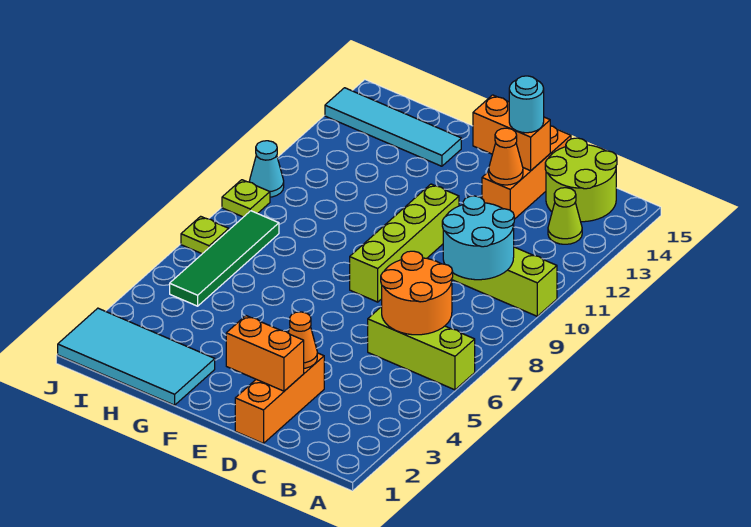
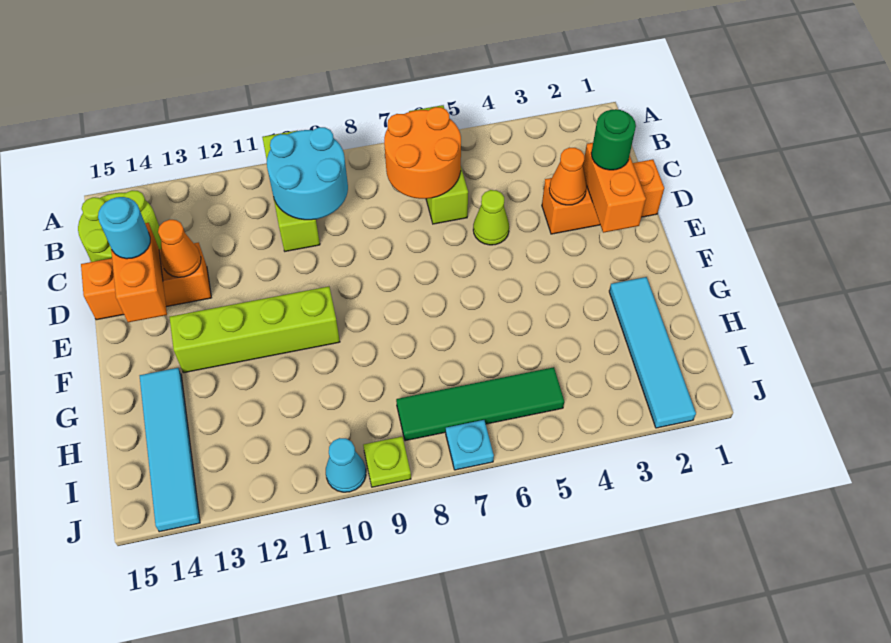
lime 1x1 cone [548,188,582,244] -> lime 1x1 cone moved to [473,190,509,245]
none -> green 1x1 round brick [591,109,636,170]
lime 1x4 brick [350,184,459,302] -> lime 1x4 brick moved to [170,287,340,373]
cyan 2x4 tile [58,308,215,405] -> cyan 1x4 tile [609,277,696,428]
lime 1x1 plate [181,216,229,254] -> cyan 1x1 plate [446,420,494,470]

